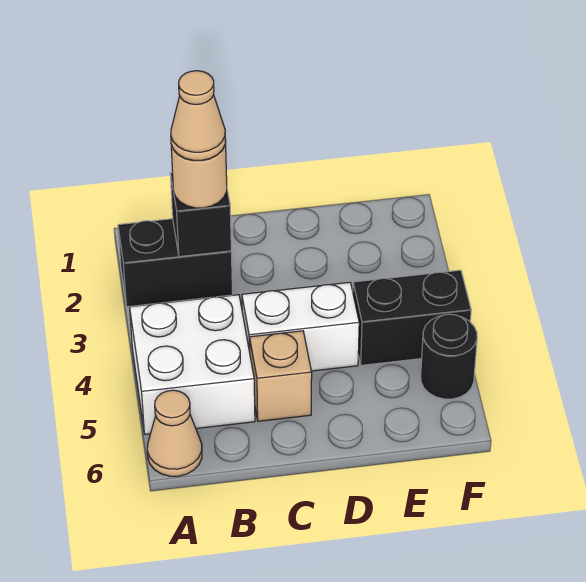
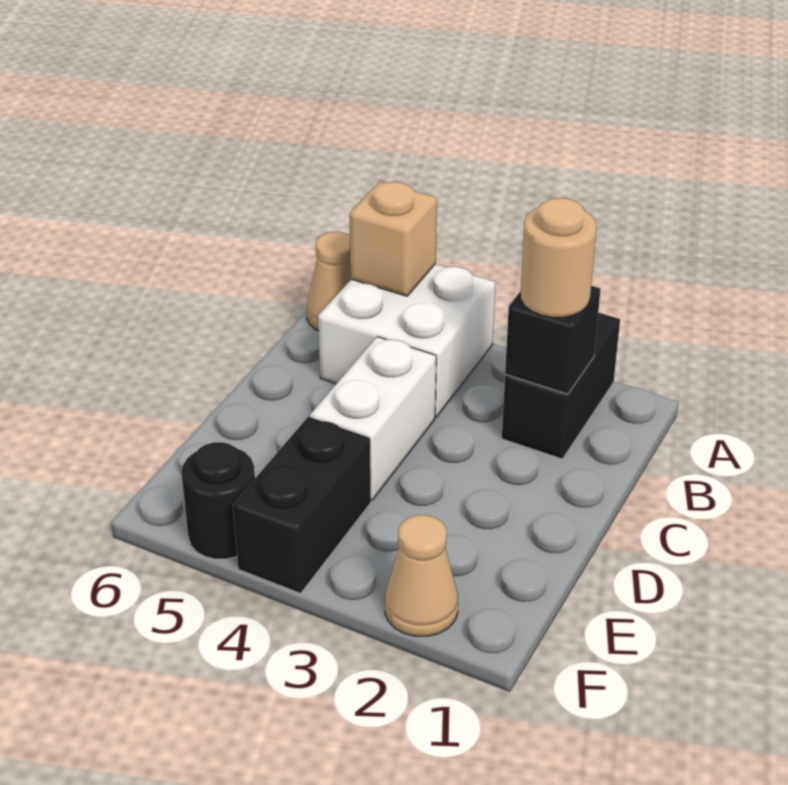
tan 1x1 cone [171,71,225,160] -> tan 1x1 cone moved to [385,515,458,636]
tan 1x1 brick [250,331,312,421] -> tan 1x1 brick moved to [349,181,437,296]

